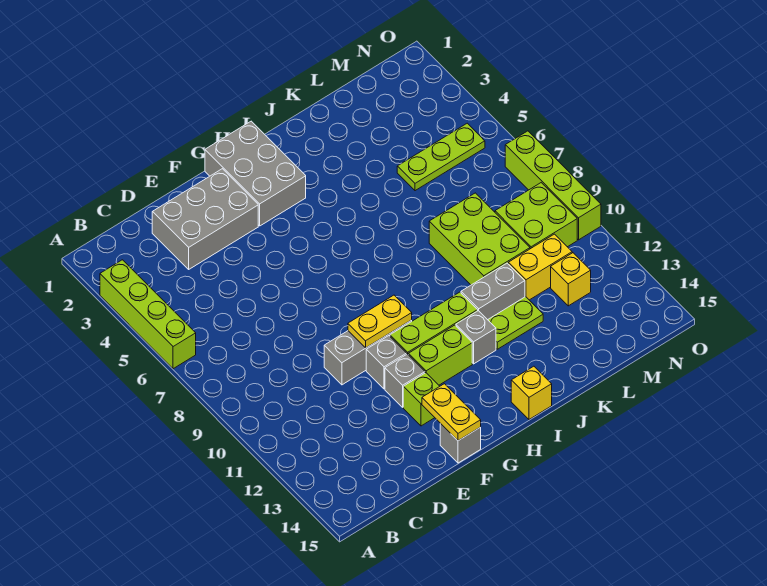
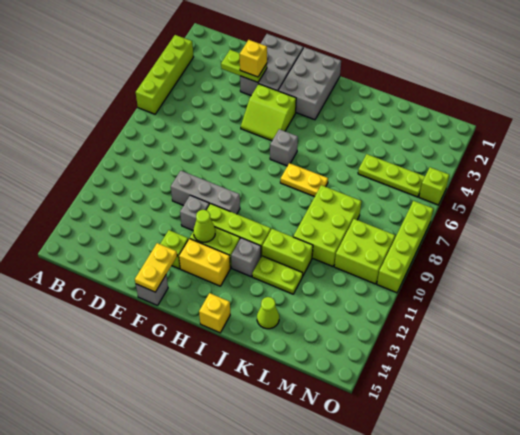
grey 2x3 brick [152,169,258,269] -> grey 2x3 brick turned to [240,34,303,96]
none -> lime 1x2 plate [221,50,267,82]
none -> lime 2x2 slope [241,84,296,141]
yellow 1x2 plate [348,295,412,348] -> yellow 1x2 plate moved to [280,163,328,197]
grey 1x1 brick [385,354,425,407] -> grey 1x1 brick moved to [270,129,298,166]
none -> lime 1x1 cone [193,210,215,242]
grey 1x2 brick [461,263,525,320] -> lime 1x2 brick [262,229,313,275]
none -> lime 1x1 cone [257,297,279,329]
yellow 1x2 brick [508,234,572,300] -> yellow 1x2 brick moved to [179,238,230,286]
yellow 1x1 brick [551,253,591,306] -> yellow 1x1 brick moved to [240,40,267,77]
none -> lime 1x1 brick [419,167,449,205]

